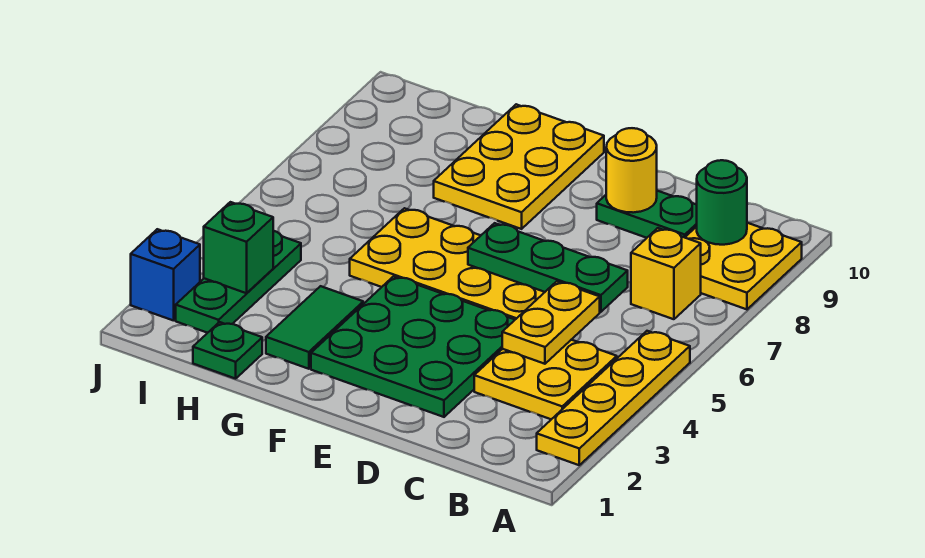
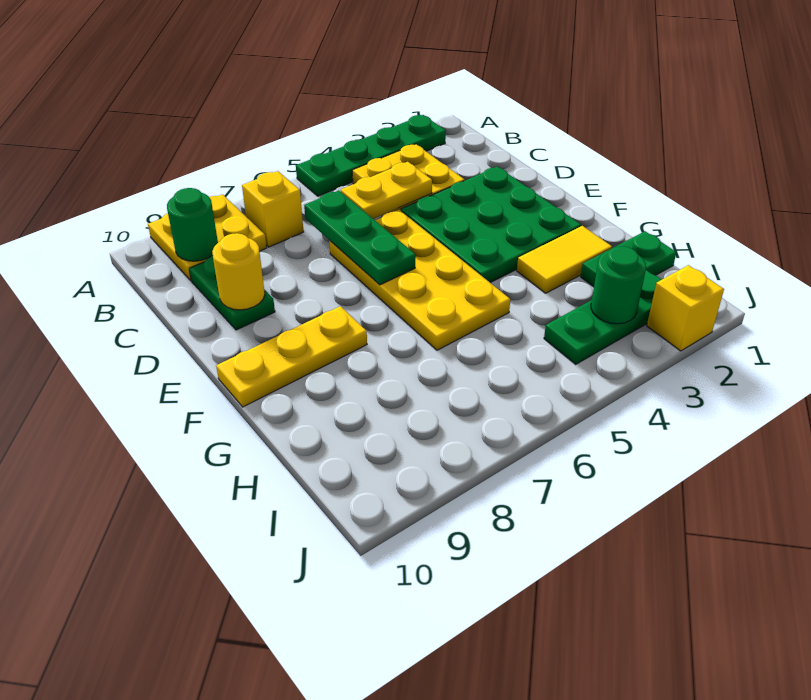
yellow 1x4 plate [537,331,690,465] -> green 1x4 plate [296,115,446,196]
yellow 2x3 plate [434,104,604,229] -> yellow 1x3 plate [216,306,367,407]
green 1x2 tile [266,286,363,369] -> yellow 1x2 tile [517,226,612,293]
green 1x1 plate [193,322,262,379] -> green 1x2 plate [581,231,676,287]
green 1x1 brick [204,202,273,293] -> green 1x1 round brick [591,246,646,324]
blue 1x1 brick [131,229,200,321] -> yellow 1x1 brick [647,265,724,351]

